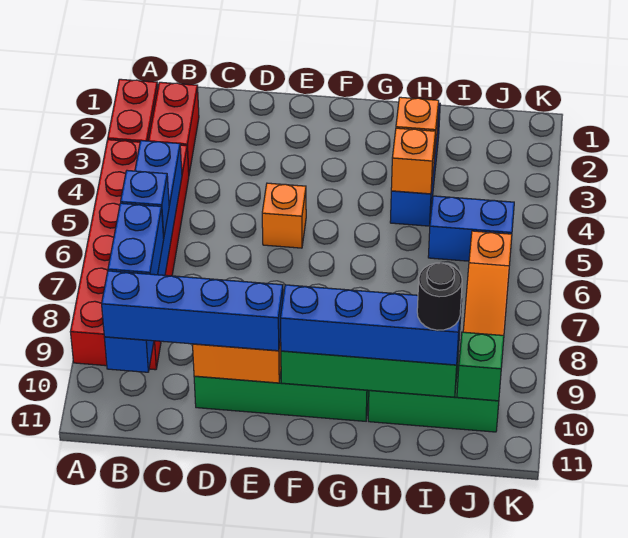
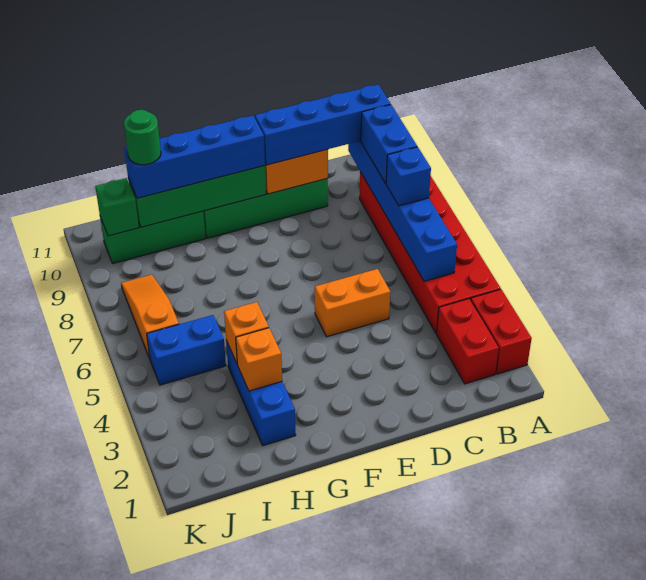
orange 1x1 brick [262,183,306,248] -> orange 1x2 brick [315,269,390,337]
black 1x1 round brick [417,263,462,330] -> green 1x1 round brick [124,110,161,165]

